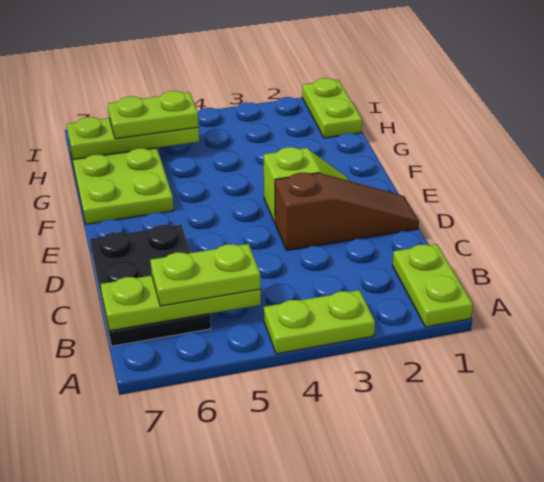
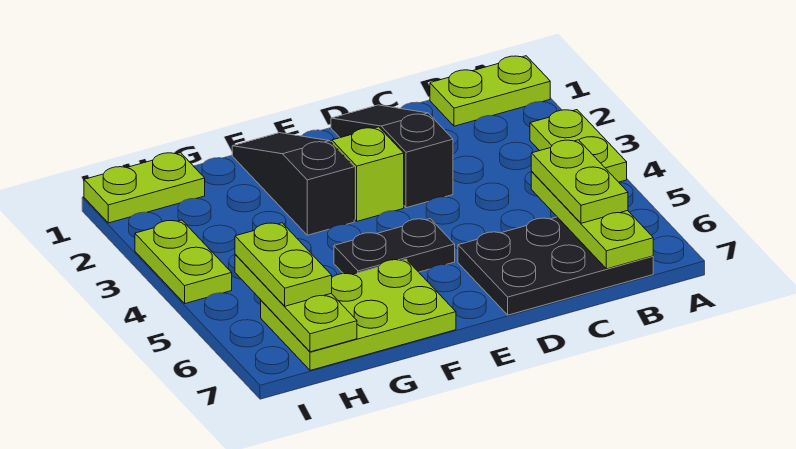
brown 1x3 slope [275,173,419,250] -> black 1x3 slope [331,105,453,208]
none -> black 1x2 plate [334,219,455,274]
none -> black 1x3 slope [232,133,354,235]
none -> lime 1x2 plate [135,220,232,303]

